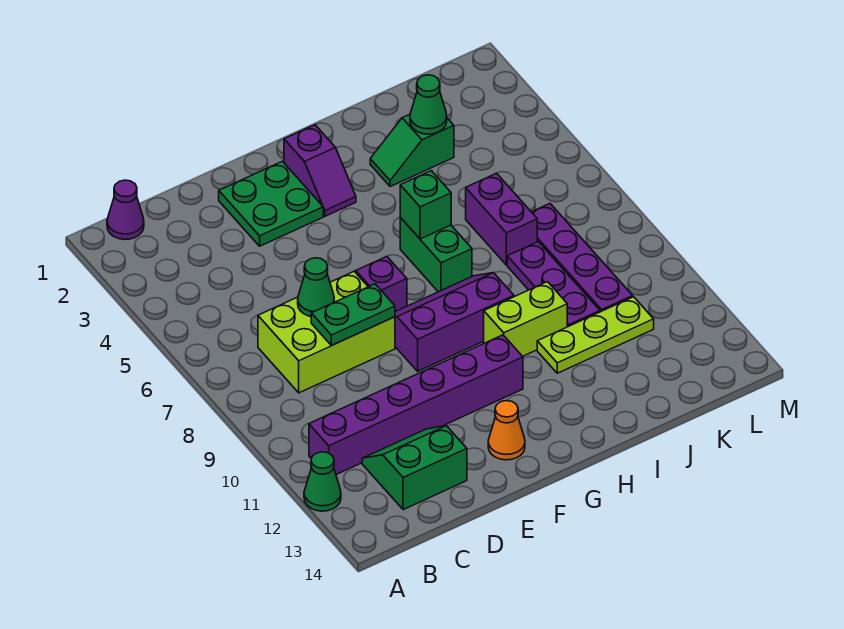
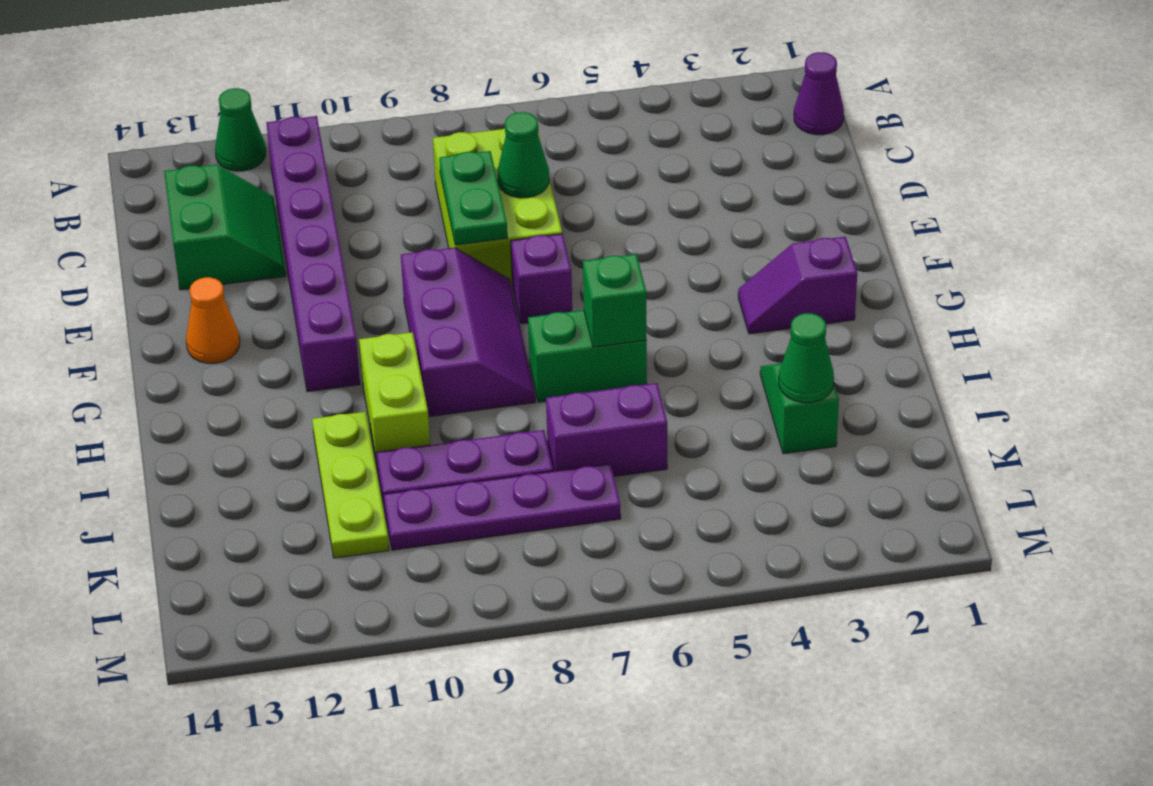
green 2x2 plate [219,161,323,246] -> none

